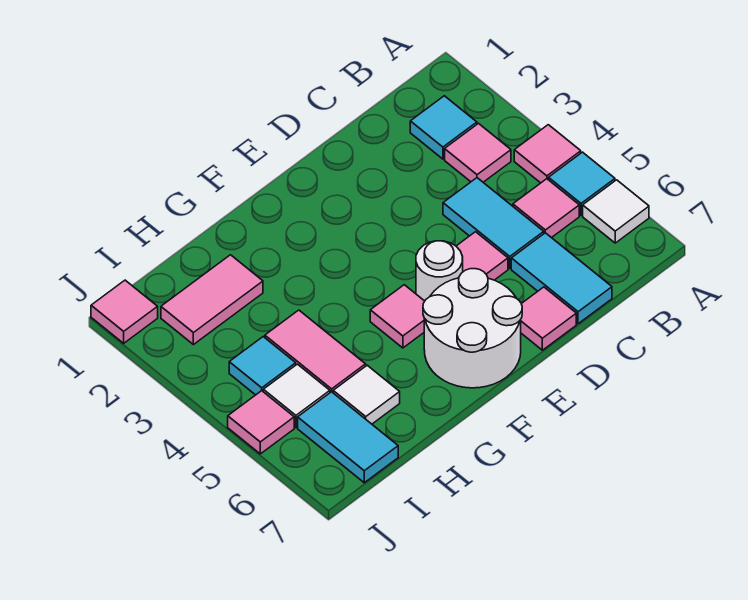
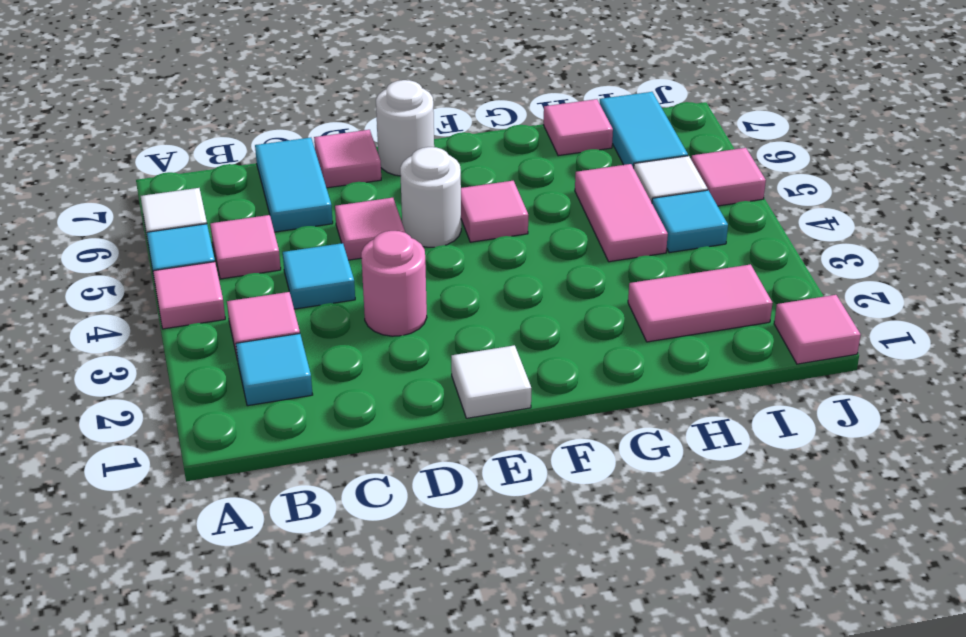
cyan 1x2 tile [443,178,544,268] -> cyan 1x1 tile [283,243,355,309]
none -> pink 1x1 round brick [361,231,427,336]
white 2x2 round brick [423,269,522,388] -> white 1x1 round brick [376,80,434,176]
white 1x1 tile [333,365,400,424] -> white 1x1 tile moved to [451,345,531,418]
none -> pink 1x1 tile [543,99,613,156]

